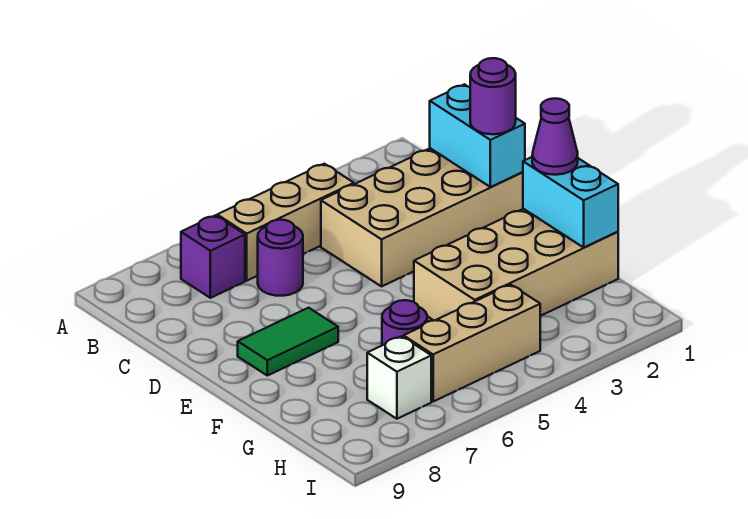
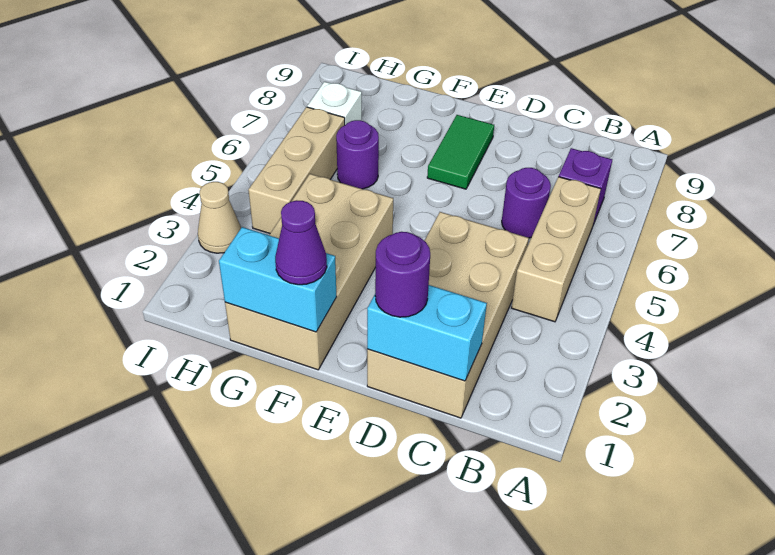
none -> tan 1x1 cone [198,182,241,253]

